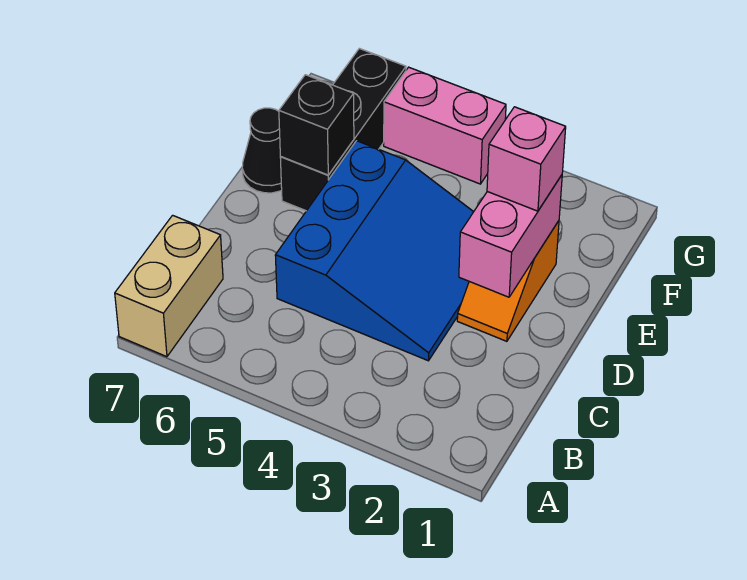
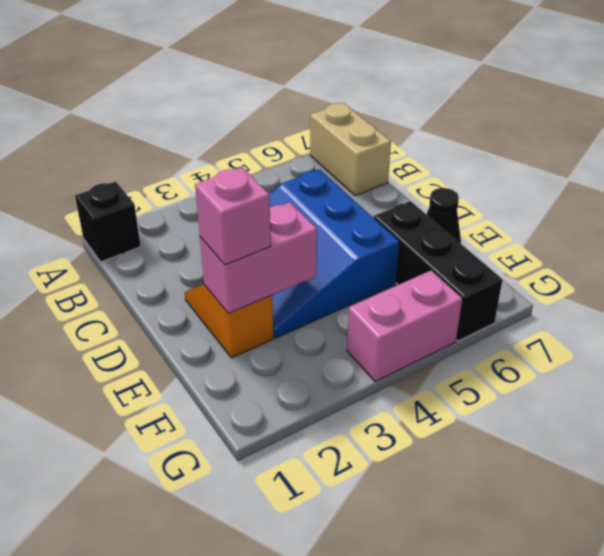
pink 1x2 brick [459,175,562,297] -> pink 1x2 brick turned to [200,202,317,313]
black 1x1 brick [279,75,354,175] -> black 1x1 brick moved to [75,182,141,262]

